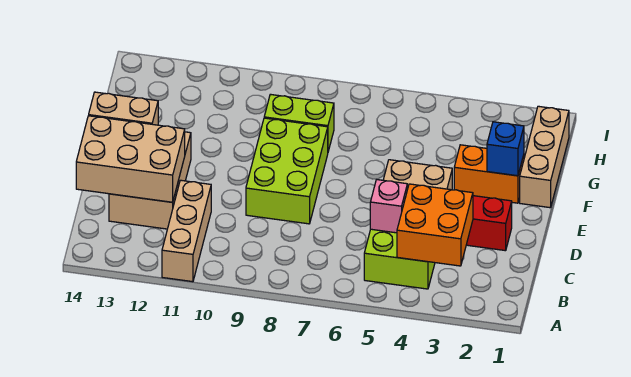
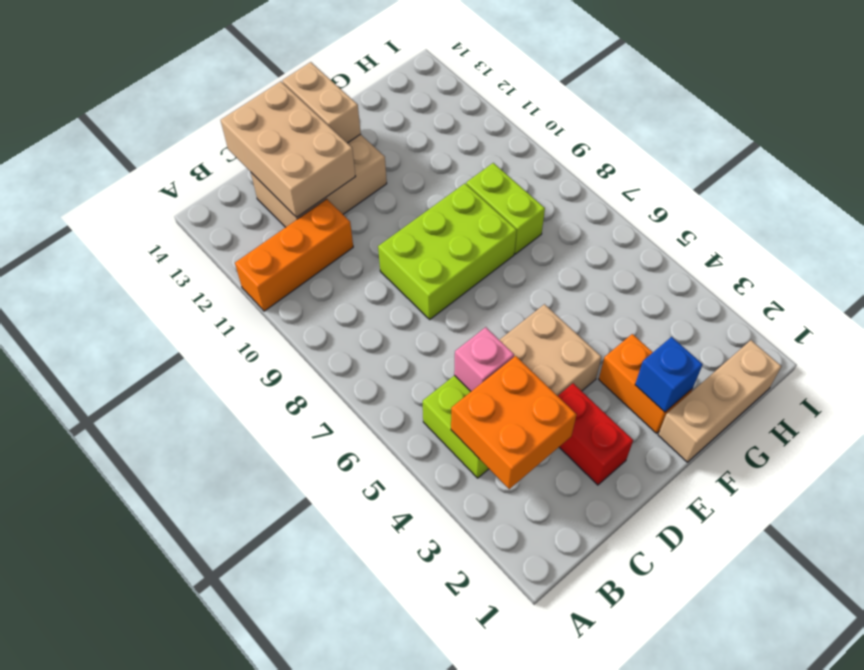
tan 1x3 brick [162,180,211,282] -> orange 1x3 brick [235,199,353,311]

